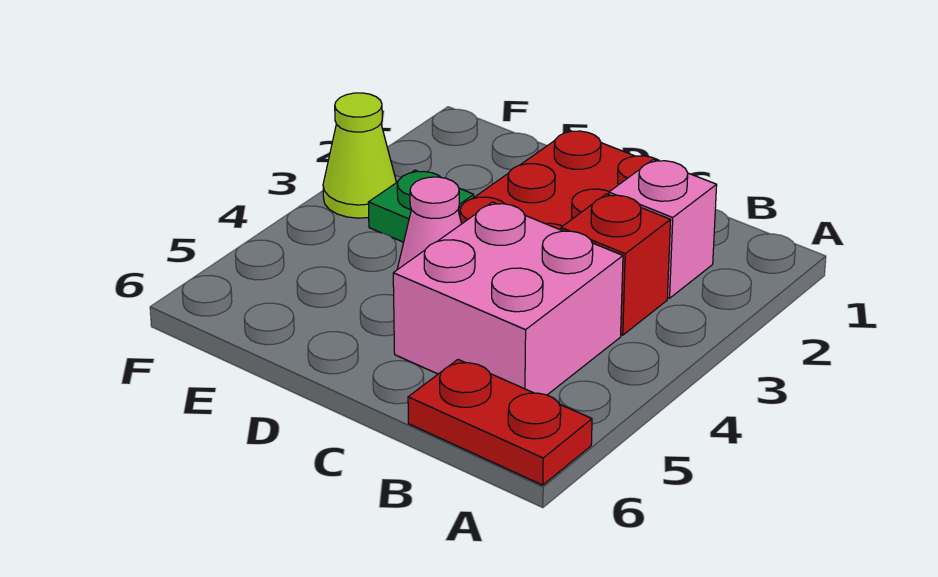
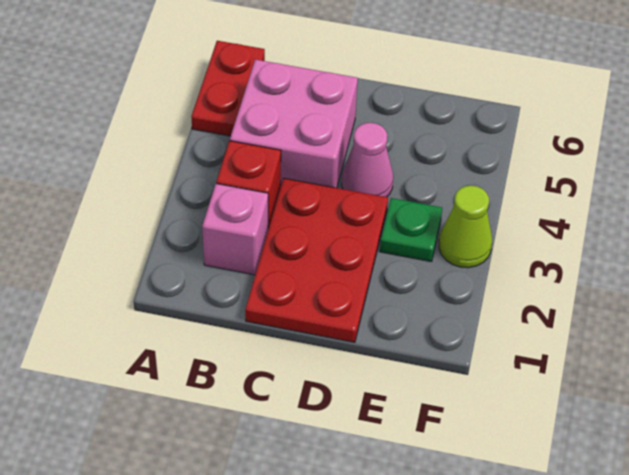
red 1x2 plate [408,360,592,485] -> red 1x2 plate turned to [191,41,265,136]

